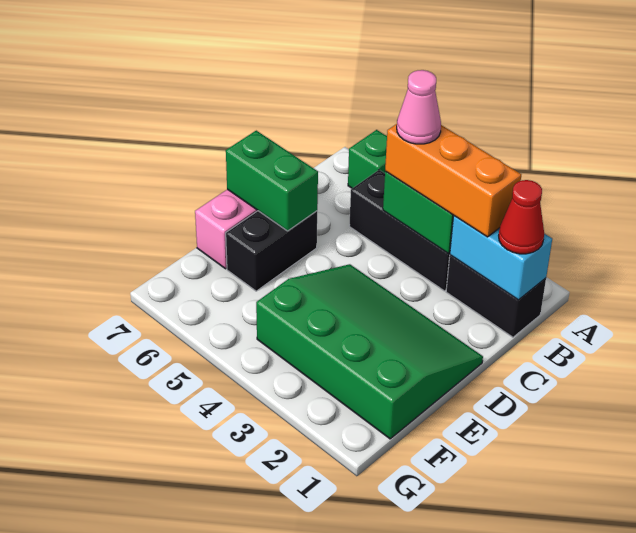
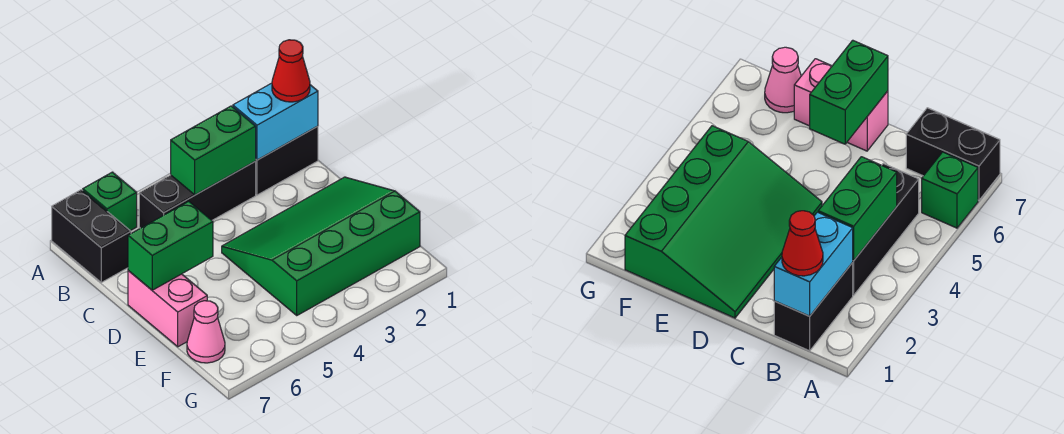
orange 1x3 brick [385,124,521,237] -> none
pink 1x1 cone [397,70,441,144] -> pink 1x1 cone moved to [187,301,225,363]
black 1x2 brick [226,211,317,291] -> black 1x2 brick moved to [52,190,131,282]

